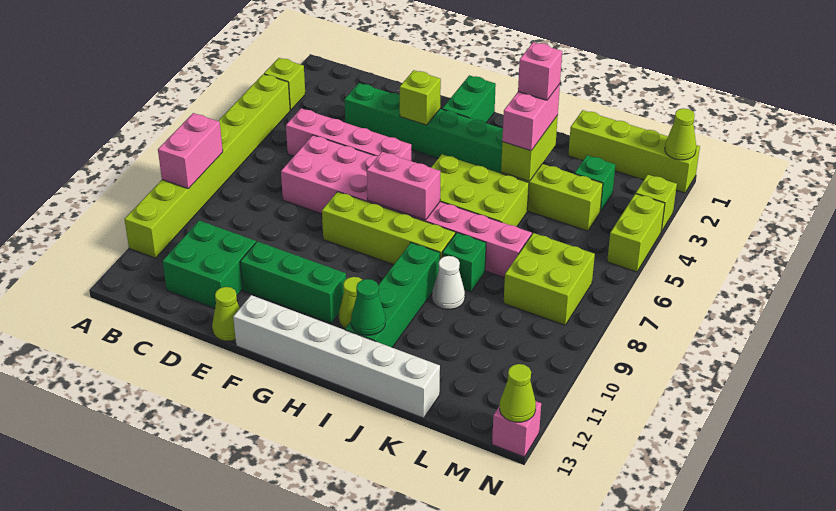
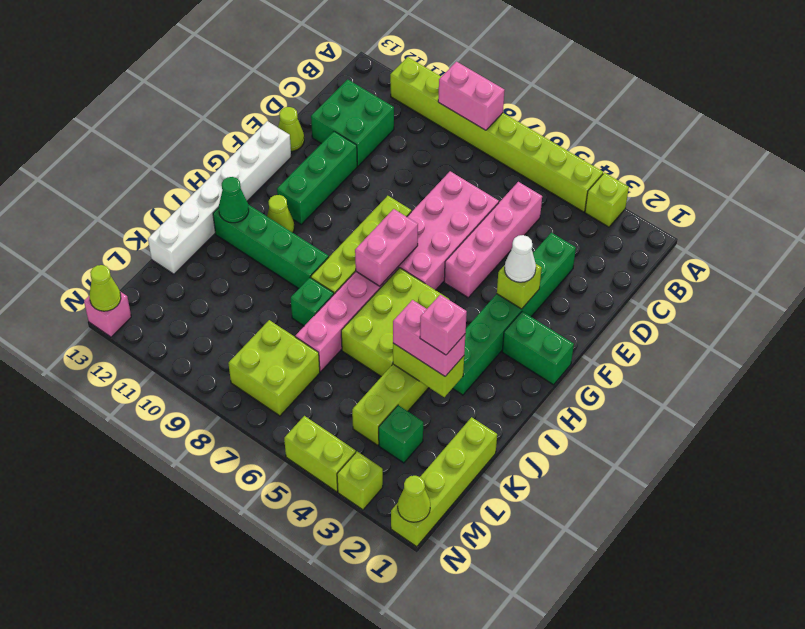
white 1x1 cone [432,256,465,309] -> white 1x1 cone moved to [505,235,536,282]

